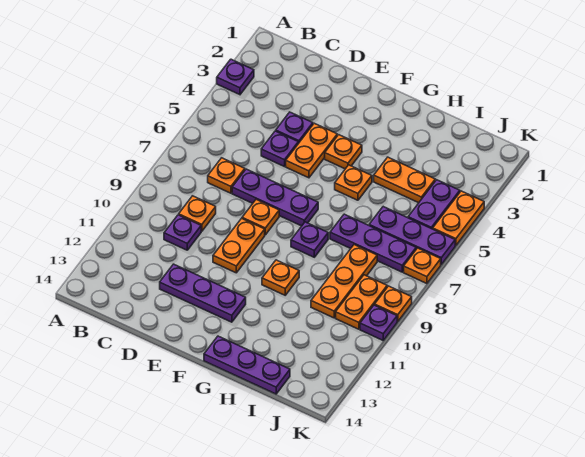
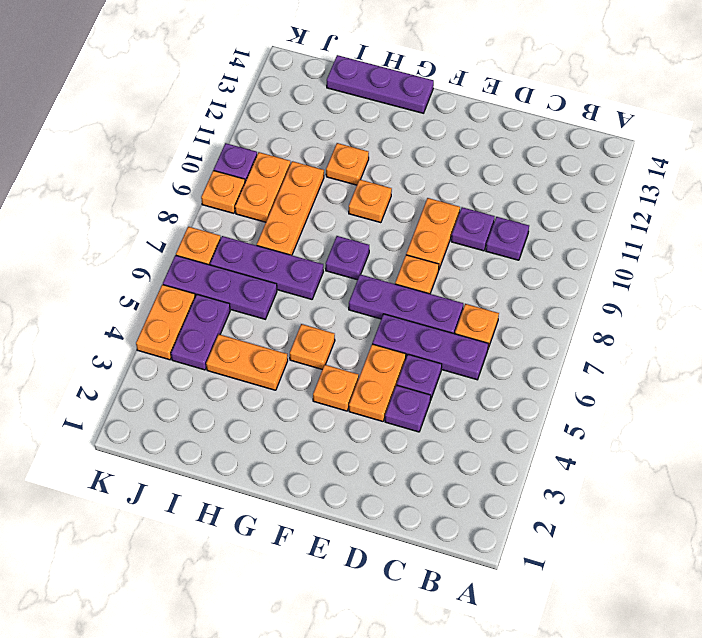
purple 1x1 plate [217,59,254,95] -> purple 1x1 plate moved to [451,207,495,251]
orange 1x1 plate [179,196,216,231] -> orange 1x1 plate moved to [326,143,369,185]
purple 1x3 plate [160,264,246,322] -> purple 1x3 plate moved to [372,314,488,380]

